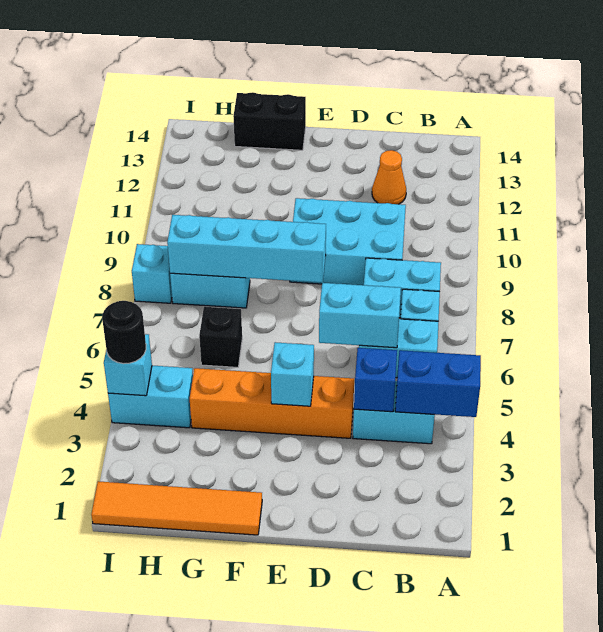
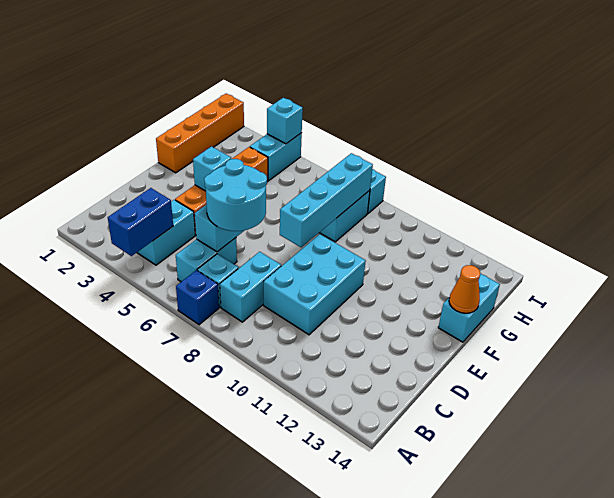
blue 1x1 brick [354,348,397,412] -> blue 1x1 brick moved to [176,270,219,325]
none -> cyan 2x2 round brick [204,159,267,231]
orange 1x1 cone [372,150,406,204] -> orange 1x1 cone moved to [449,265,481,313]
orange 1x4 tile [91,481,262,535] -> orange 1x4 brick [156,94,244,173]
black 1x2 brick [233,92,306,150] -> cyan 1x2 brick [438,274,500,342]
black 1x1 brick [199,307,242,367] -> none
black 1x1 round brick [102,301,146,364] -> none

